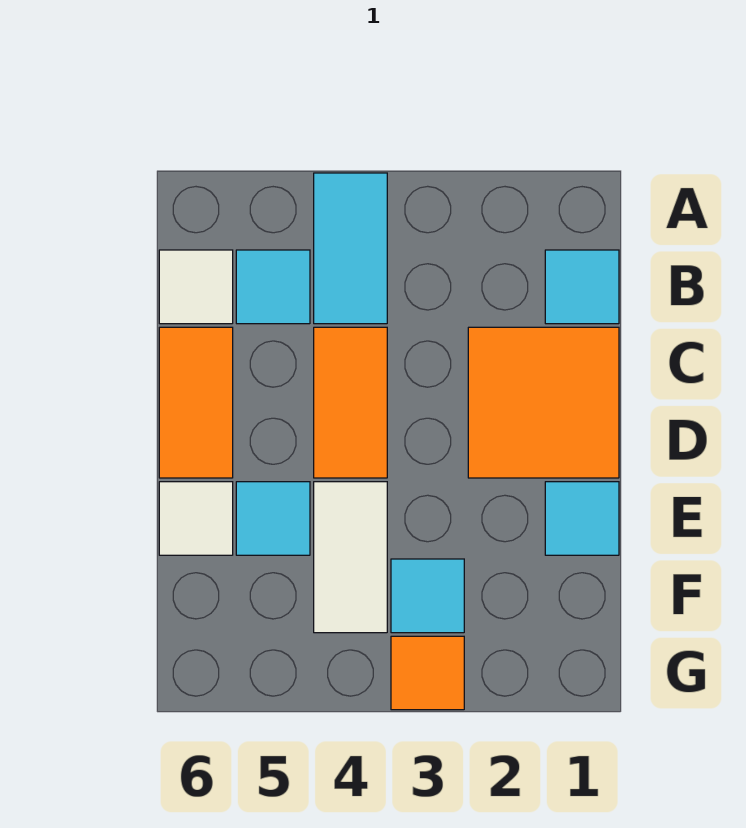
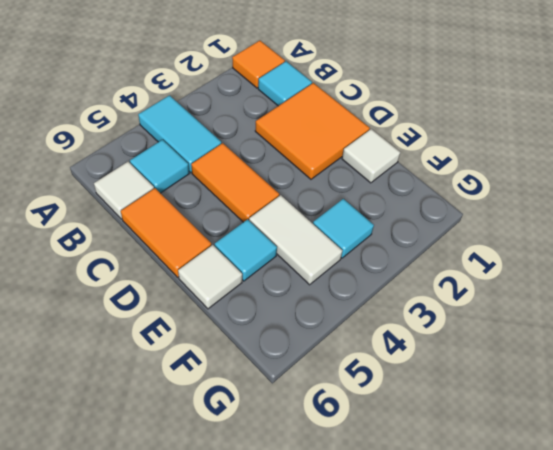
cyan 1x1 tile [545,482,619,555] -> white 1x1 tile [342,129,400,183]
orange 1x1 tile [391,636,464,710] -> orange 1x1 tile moved to [232,41,285,88]

